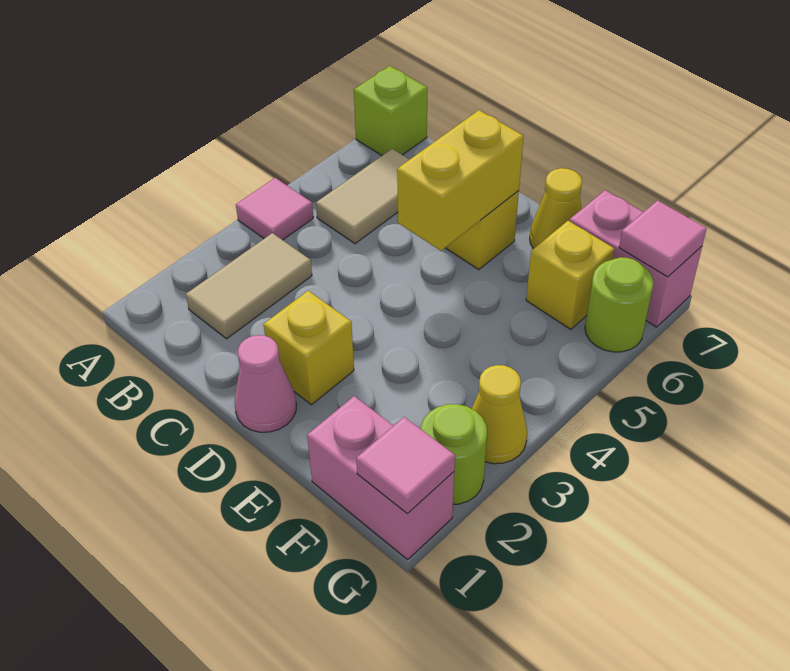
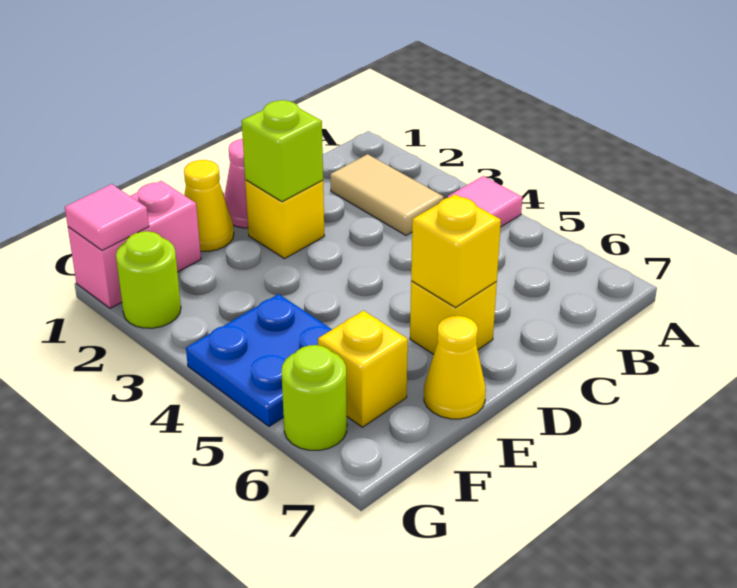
lime 1x1 brick [354,66,427,155] -> lime 1x1 brick moved to [242,100,323,202]
tan 1x2 tile [316,149,410,244] -> none
yellow 1x2 brick [397,110,524,251] -> yellow 1x1 brick [411,194,501,307]
none -> blue 2x2 plate [186,294,332,426]
pink 1x2 brick [570,190,702,327] -> none
yellow 1x1 cone [472,365,527,464] -> yellow 1x1 cone moved to [184,160,234,251]
pink 1x1 tile [619,201,706,277] -> none

